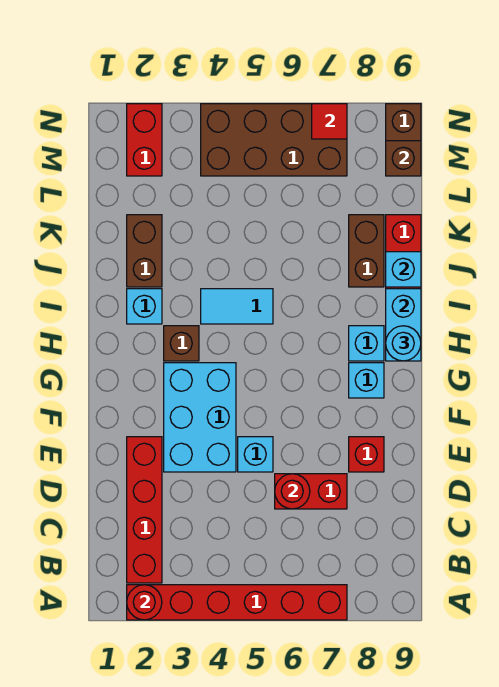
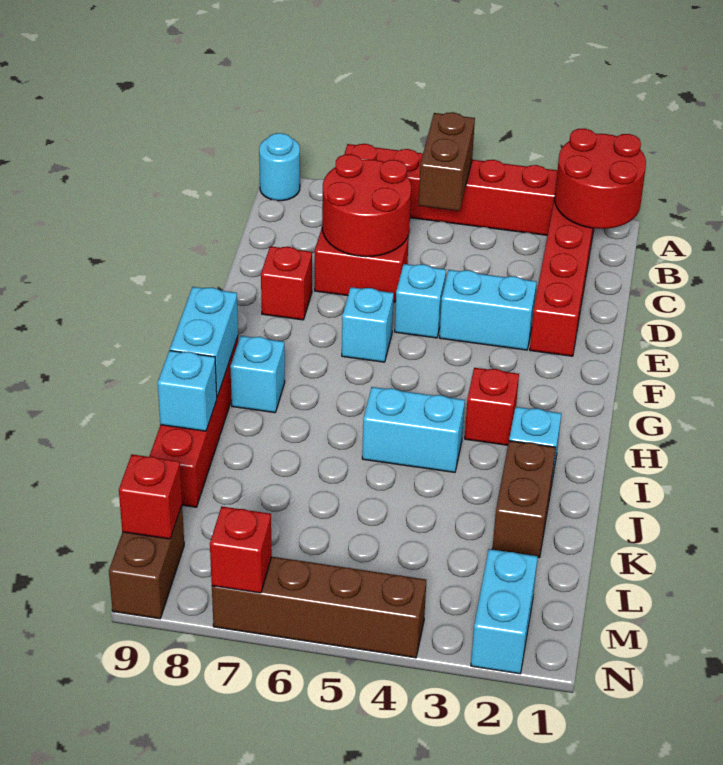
red 1x1 round brick [127,585,162,620] -> red 2x2 round brick [555,129,646,229]
red 1x1 round brick [275,474,310,509] -> red 2x2 round brick [322,154,411,257]
cyan 2x3 brick [164,363,236,472] -> cyan 1x2 brick [439,270,537,350]
cyan 1x1 brick [349,363,384,398] -> cyan 1x1 brick moved to [342,287,394,362]
brown 1x1 brick [164,326,199,361] -> red 1x1 brick [465,368,519,445]
cyan 1x1 round brick [386,326,421,361] -> cyan 1x1 round brick moved to [259,133,300,201]
cyan 1x2 tile [201,289,273,324] -> cyan 1x2 brick [362,387,465,472]
brown 1x2 brick [349,215,384,287] -> brown 1x2 brick moved to [418,112,475,211]
red 1x2 brick [127,104,162,176] -> cyan 1x2 brick [471,549,538,674]
brown 2x4 brick [201,104,347,176] -> brown 1x4 brick [212,557,426,658]
brown 1x1 brick [386,141,421,176] -> red 1x1 brick [119,454,182,539]
red 1x1 tile [312,104,347,139] -> red 1x1 brick [210,507,272,593]

